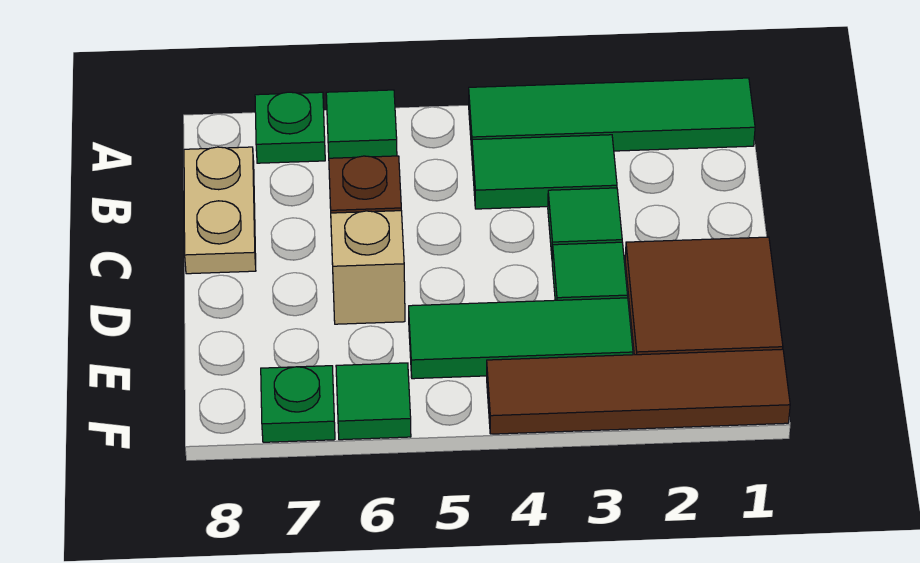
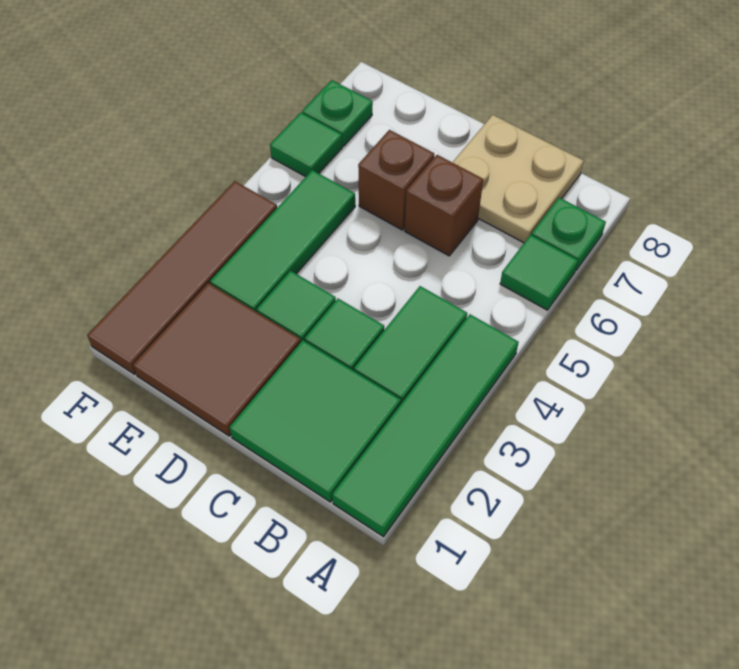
none -> green 2x2 tile [229,340,401,502]
tan 1x2 plate [184,147,256,274] -> tan 2x2 plate [452,115,584,243]
tan 1x1 brick [331,211,405,324] -> brown 1x1 brick [358,130,434,230]

